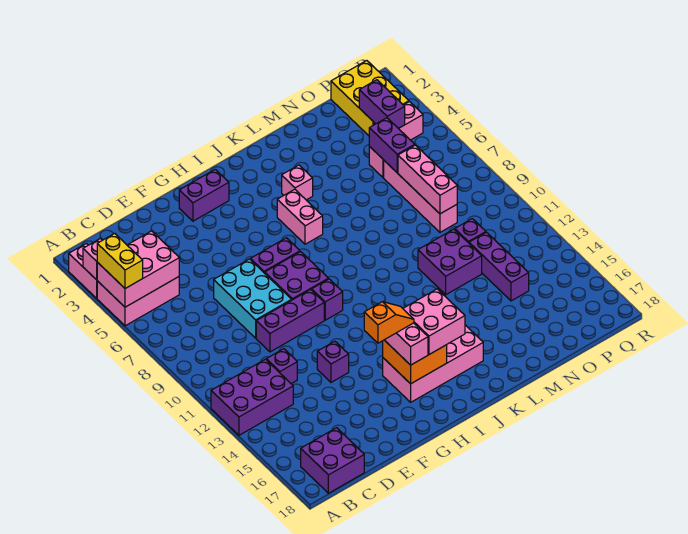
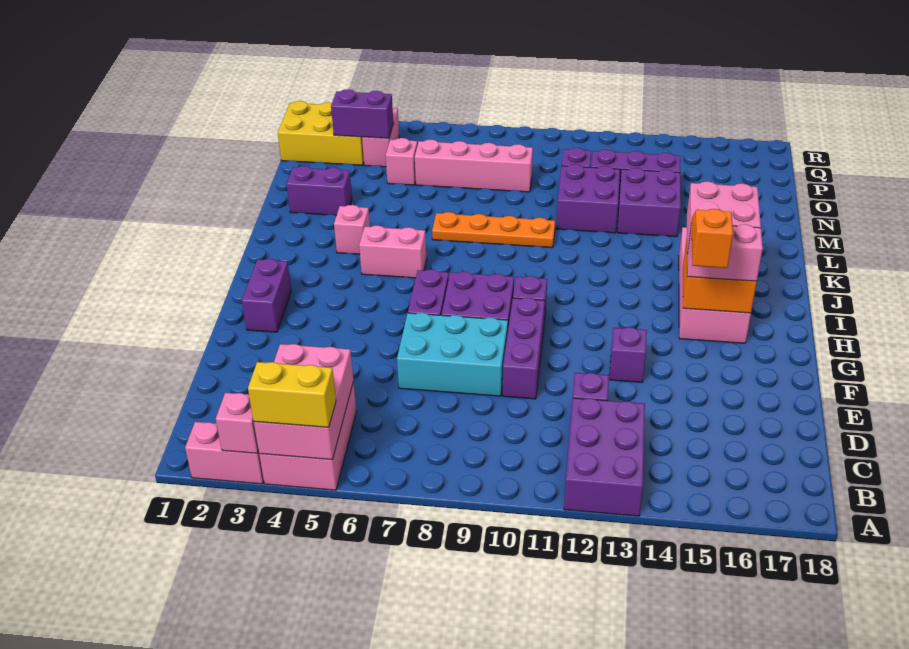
purple 2x2 brick [301,428,364,493] -> purple 2x2 brick moved to [617,168,681,237]
none -> orange 1x4 plate [432,212,555,248]
purple 1x2 brick [369,118,415,173] -> purple 1x2 brick moved to [287,166,352,215]
pink 1x3 brick [398,145,457,214] -> none

